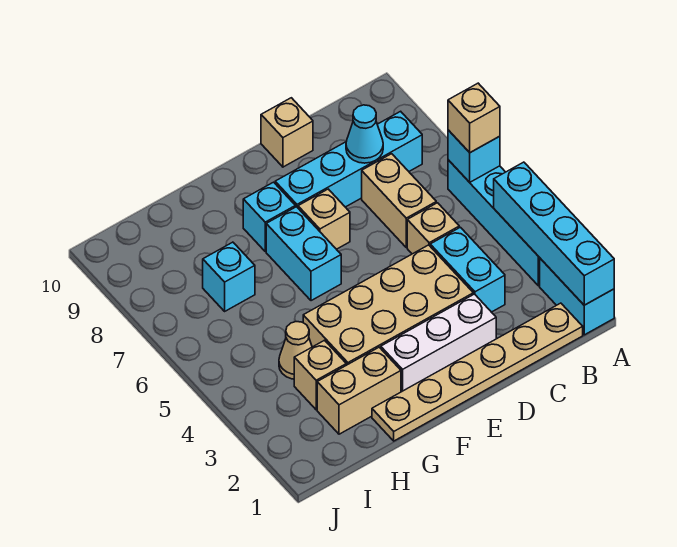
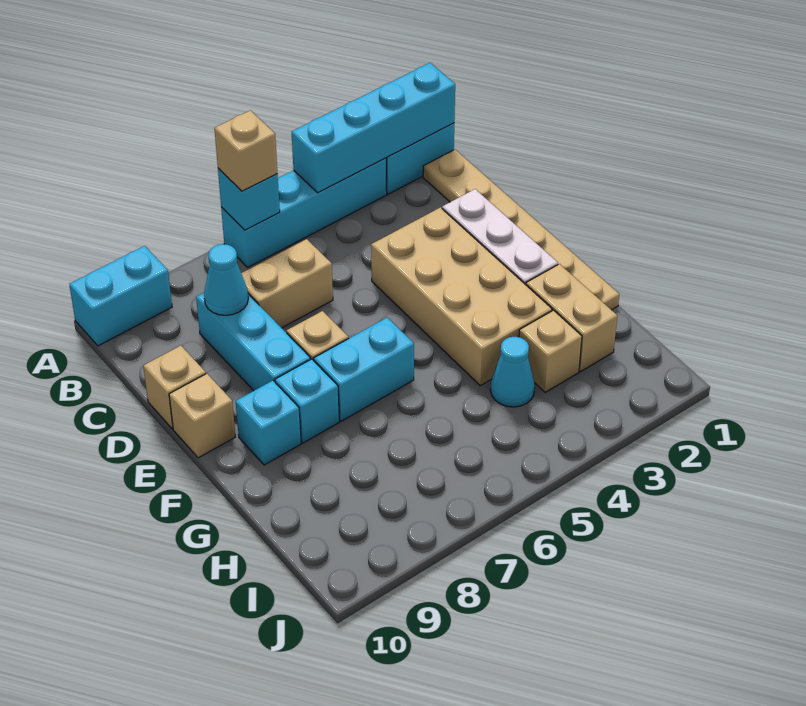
cyan 1x4 brick [275,111,422,208] -> cyan 1x3 brick [196,293,311,391]
cyan 1x2 brick [430,227,505,312] -> cyan 1x2 brick moved to [69,246,172,346]
tan 1x1 brick [407,203,459,254] -> tan 1x1 brick moved to [169,374,236,458]
tan 1x1 cone [279,322,312,379] -> cyan 1x1 cone [490,337,535,407]
cyan 1x1 brick [203,242,255,311] -> cyan 1x1 brick moved to [236,381,301,465]

